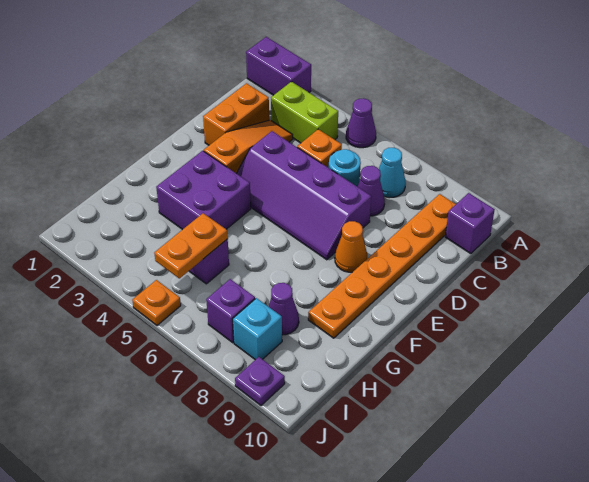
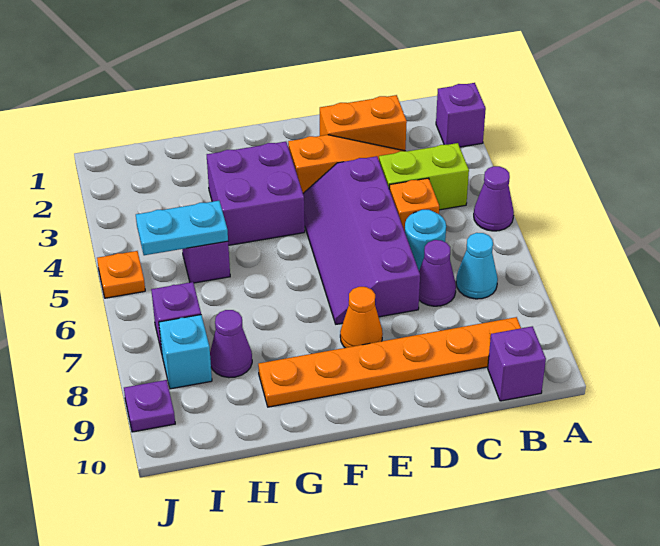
purple 1x2 brick [246,37,311,95] -> purple 1x1 brick [436,83,486,147]
lime 1x2 brick [271,82,338,143] -> lime 1x2 brick turned to [379,143,469,210]
orange 1x2 plate [154,213,228,278] -> cyan 1x2 plate [136,201,228,255]

